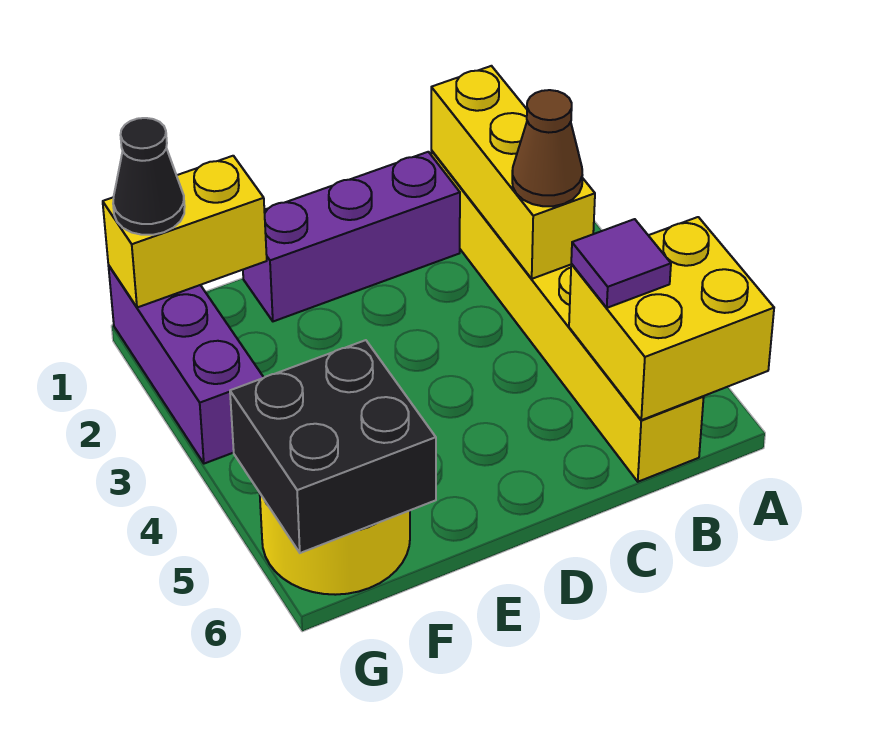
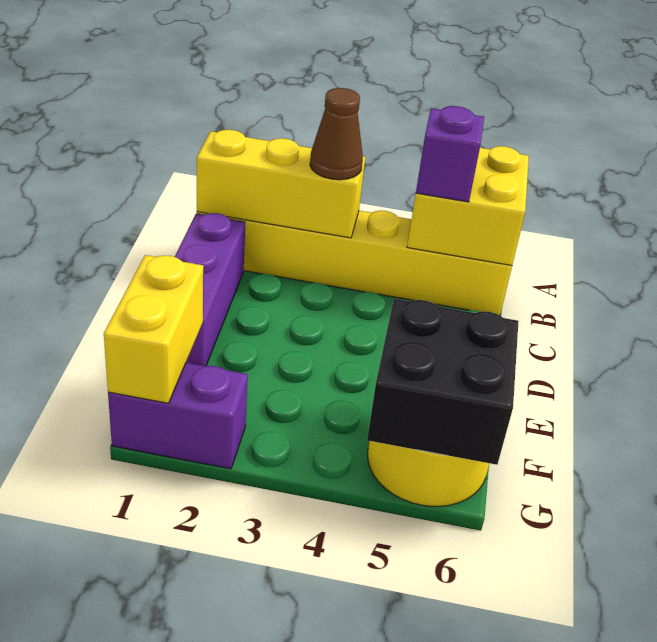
purple 1x1 tile [571,219,671,308] -> purple 1x1 brick [416,106,484,202]
purple 1x3 brick [108,265,264,464] -> purple 1x2 brick [108,363,248,469]
black 1x1 cone [113,118,185,235] -> none

